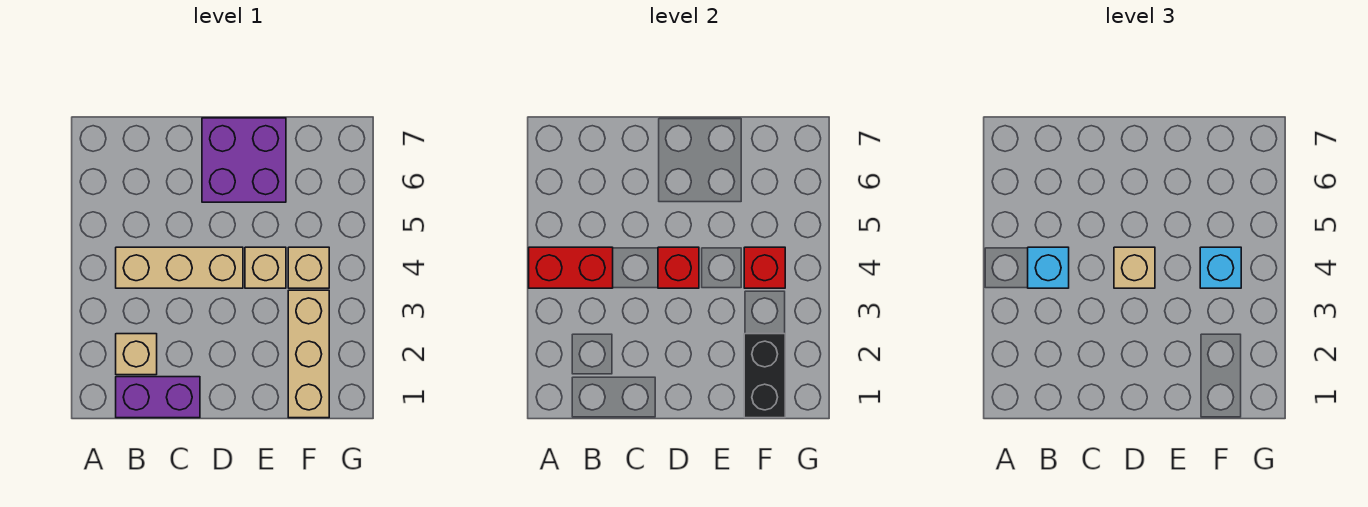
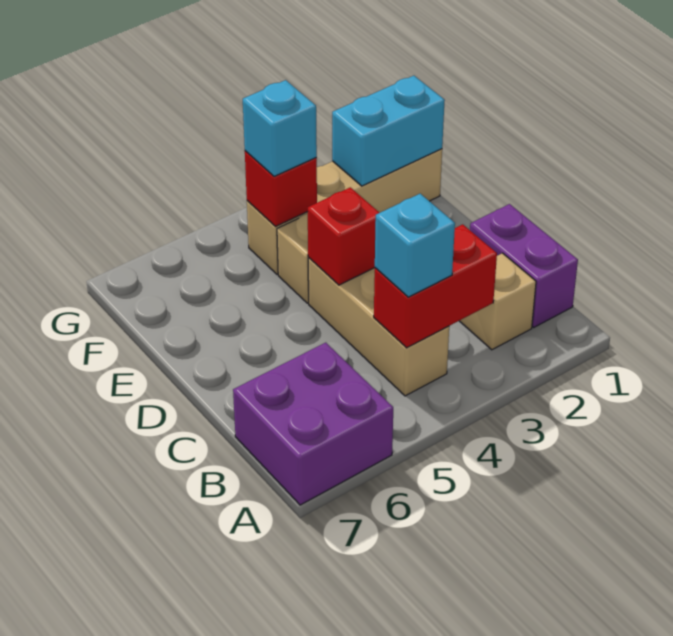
red 1x2 brick [529,247,613,288] -> red 1x2 brick turned to [374,224,497,348]
tan 1x1 brick [1114,247,1155,288] -> none
purple 2x2 brick [202,118,286,202] -> purple 2x2 brick moved to [233,343,393,505]
black 1x2 brick [744,334,785,418] -> cyan 1x2 brick [332,76,445,186]

